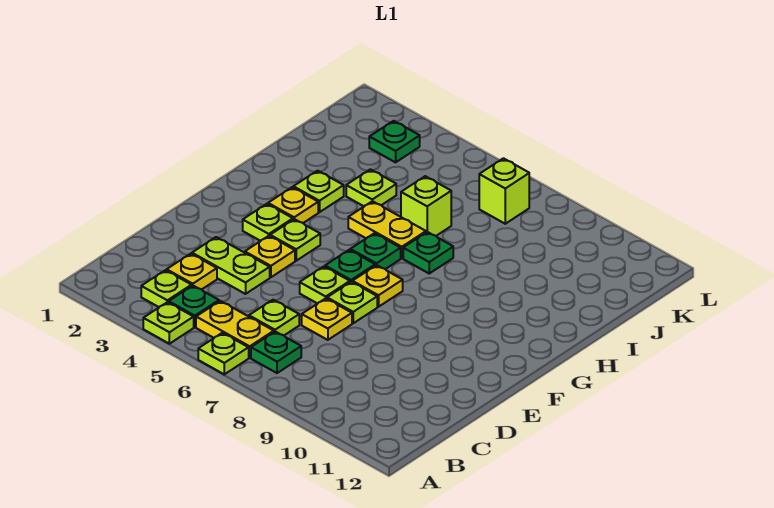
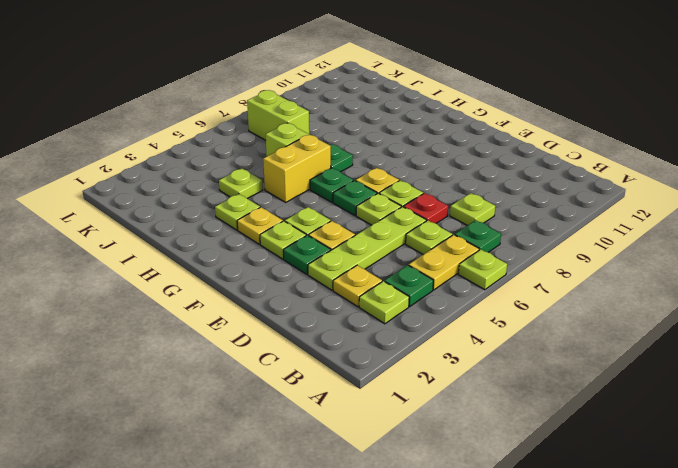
lime 1x1 plate [143,302,194,344] -> lime 1x1 plate moved to [450,193,495,225]
lime 1x2 plate [192,237,270,294] -> lime 1x4 plate [308,207,426,290]
yellow 1x1 plate [302,298,352,340] -> red 1x1 plate [404,193,448,224]
yellow 1x2 plate [348,201,426,258] -> yellow 1x2 brick [263,135,331,202]
green 1x1 plate [369,121,420,162] -> green 1x1 plate moved to [283,235,331,274]
lime 1x1 brick [479,158,529,224] -> lime 1x2 brick [247,90,309,140]

